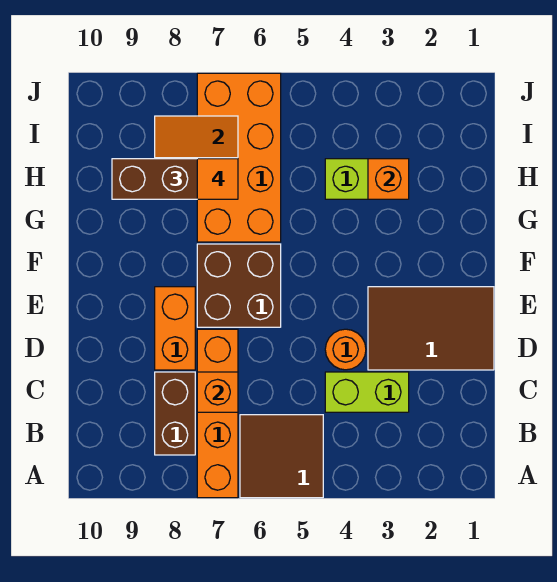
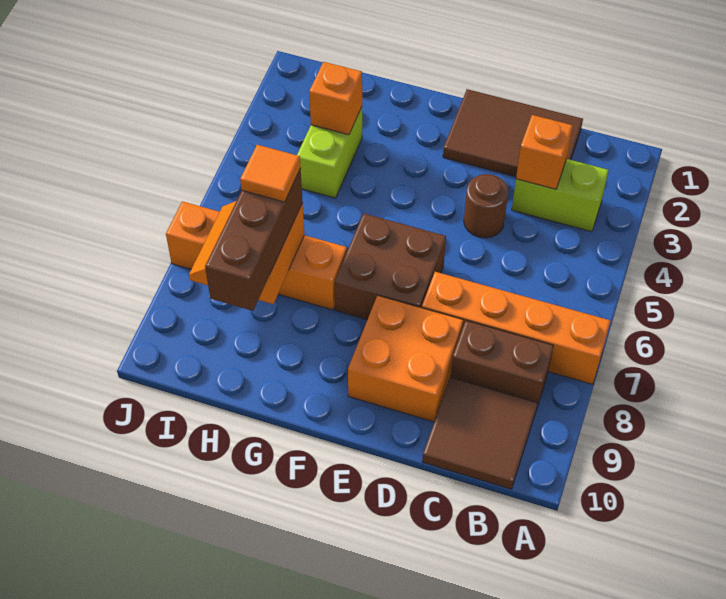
brown 2x2 tile [240,415,323,498] -> brown 2x2 tile moved to [422,377,538,489]
lime 1x2 brick [325,372,409,412] -> lime 1x2 brick turned to [512,159,609,232]
orange 1x1 brick [197,372,238,412] -> orange 1x1 brick moved to [516,115,573,189]
brown 2x3 tile [368,287,494,370] -> brown 2x3 tile turned to [443,89,583,177]
orange 1x1 round brick [325,329,366,370] -> brown 1x1 round brick [464,174,508,238]
orange 1x2 brick [155,287,195,370] -> orange 2x2 brick [348,295,463,422]
orange 2x4 brick [197,73,281,242] -> orange 1x4 brick [166,201,347,310]

